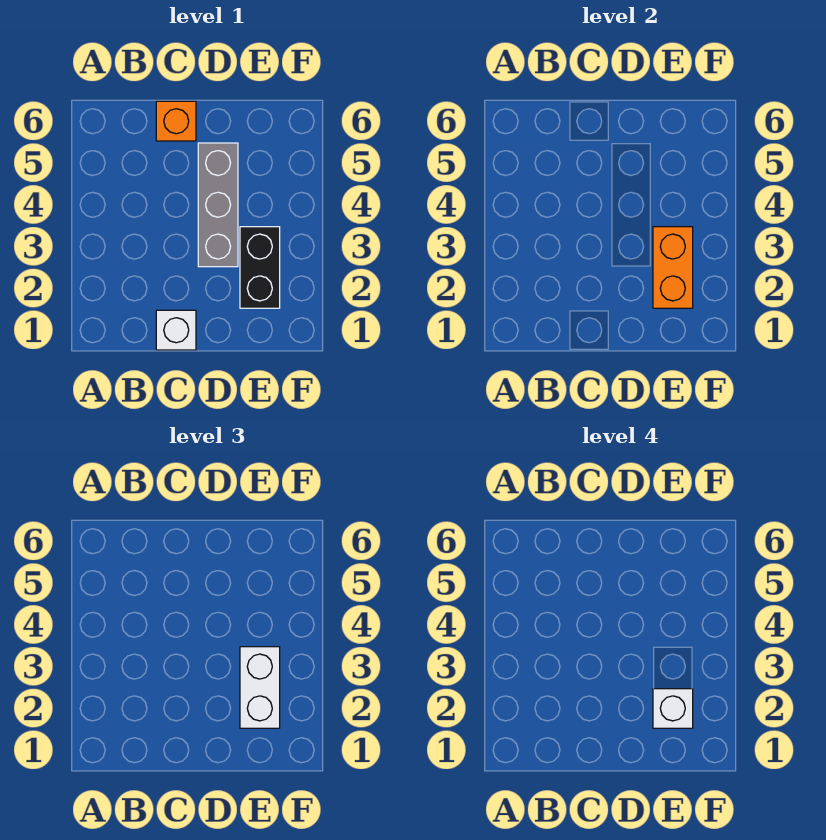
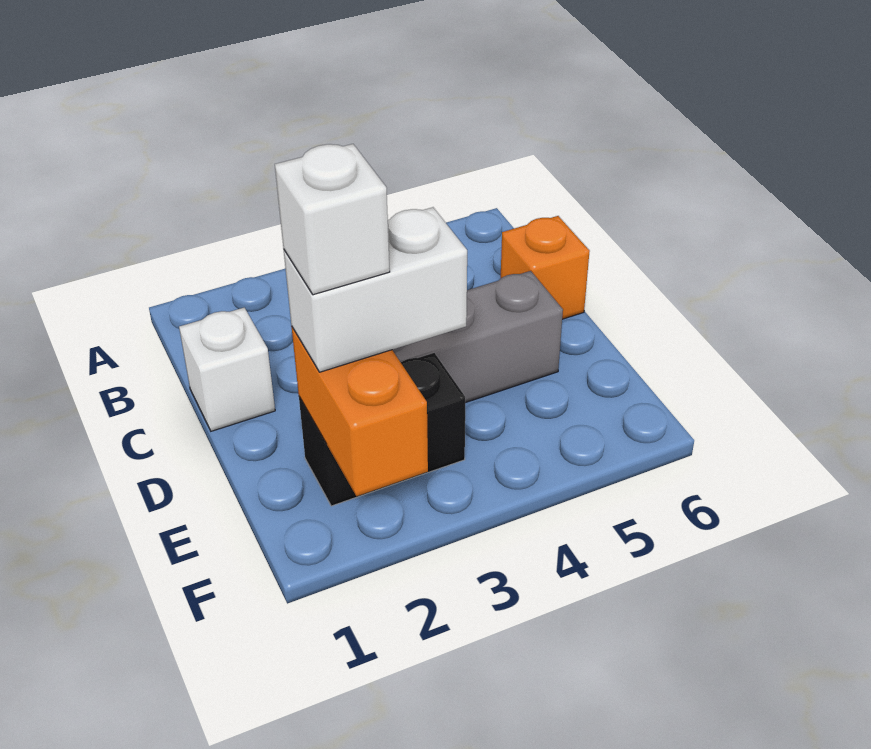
orange 1x2 brick [653,227,693,308] -> orange 1x2 brick turned to [292,327,428,496]

